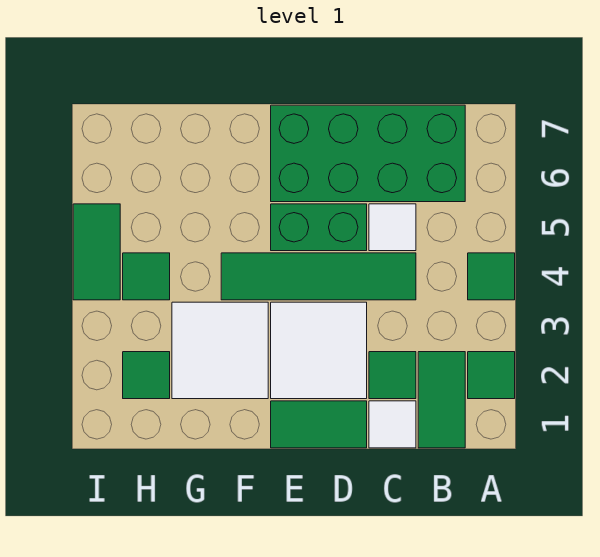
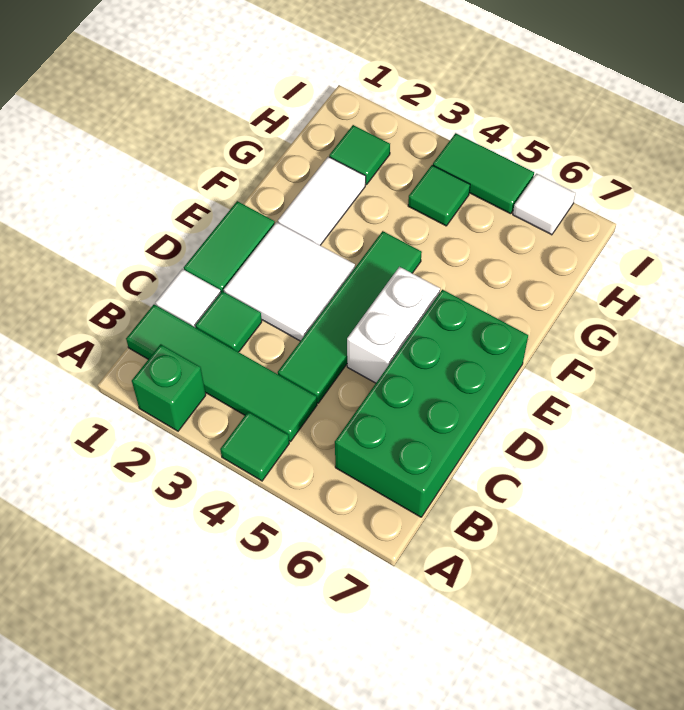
green 1x1 tile [468,352,515,399] -> green 1x1 brick [132,344,206,431]
green 1x2 tile [418,352,465,448] -> green 1x4 tile [126,305,317,442]
white 1x1 tile [369,204,416,251] -> white 1x1 tile moved to [513,174,576,235]
green 1x2 brick [271,204,367,251] -> white 1x2 brick [347,267,440,383]
white 2x2 tile [172,302,268,399] -> white 1x2 tile [278,157,366,245]

